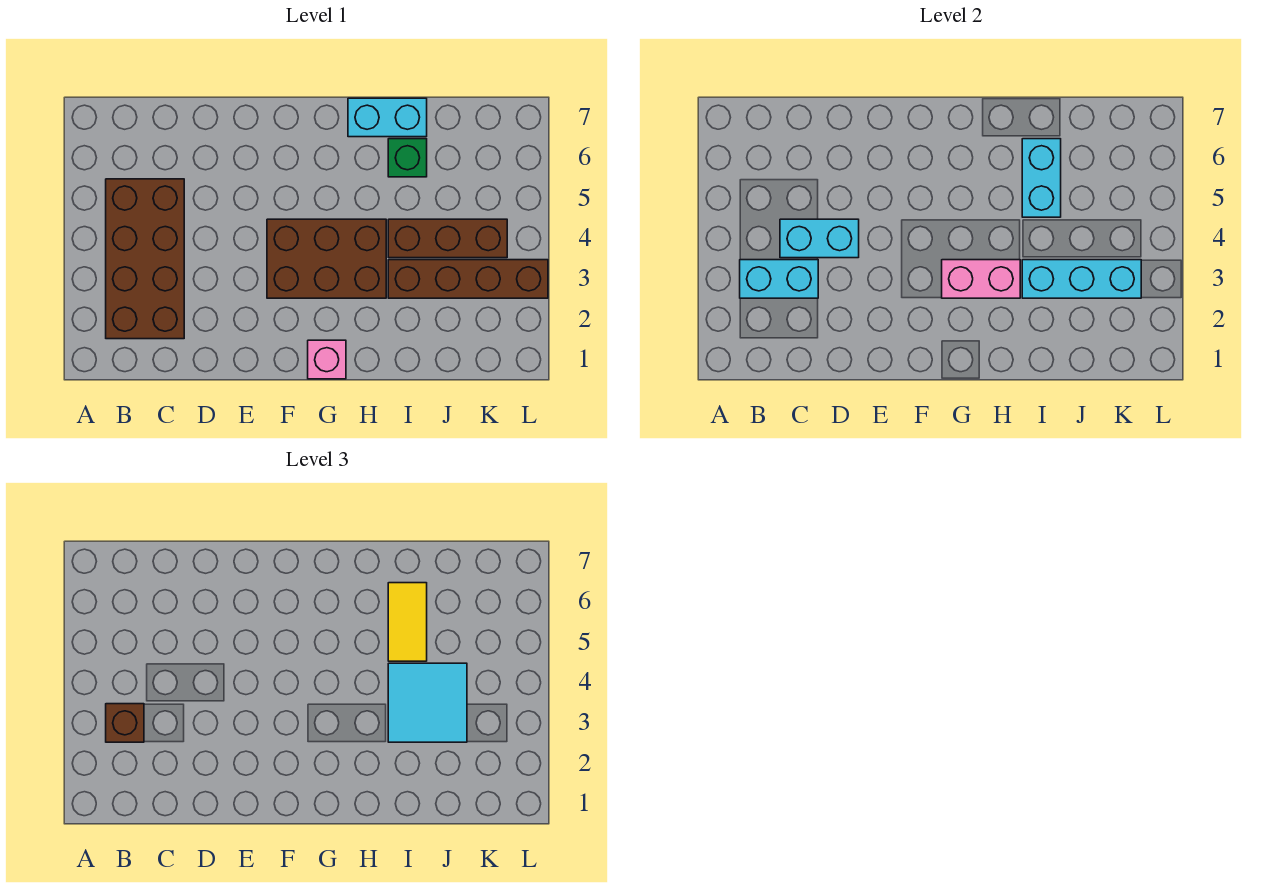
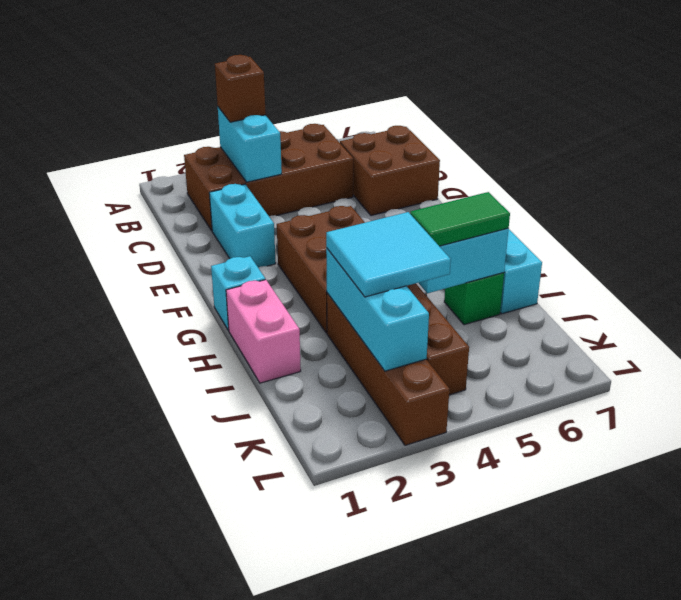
cyan 1x2 brick [780,219,859,258] -> cyan 1x2 brick moved to [209,184,276,268]
none -> brown 2x2 brick [340,126,440,216]
pink 1x1 brick [308,340,346,379] -> cyan 1x1 brick [211,256,265,330]
pink 1x2 brick [942,260,1020,298] -> pink 1x2 brick moved to [226,280,301,383]
yellow 1x2 tile [388,583,427,661] -> green 1x2 tile [410,192,510,246]

